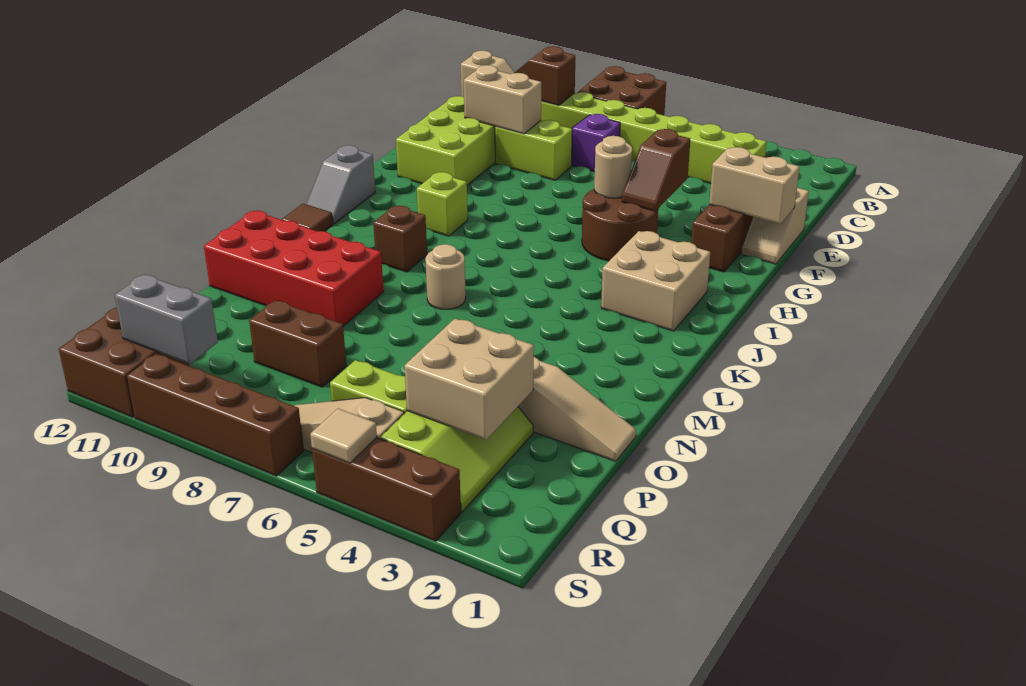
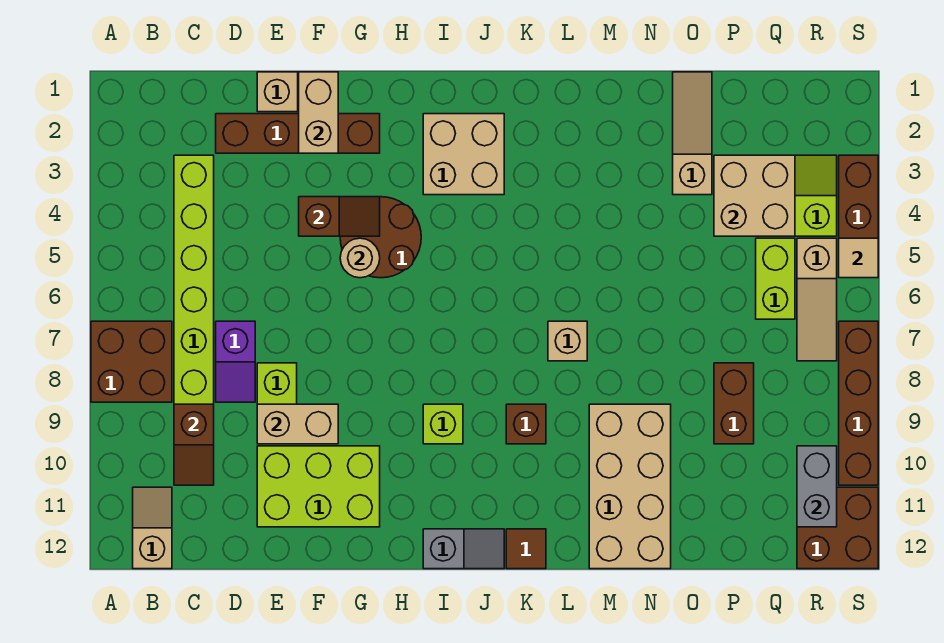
tan 1x2 brick [464,65,541,134] -> tan 1x2 brick turned to [257,404,338,444]
tan 1x1 round brick [425,244,466,309] -> tan 1x1 brick [548,321,587,361]
red 2x4 brick [204,211,384,326] -> tan 2x4 brick [589,404,671,569]

